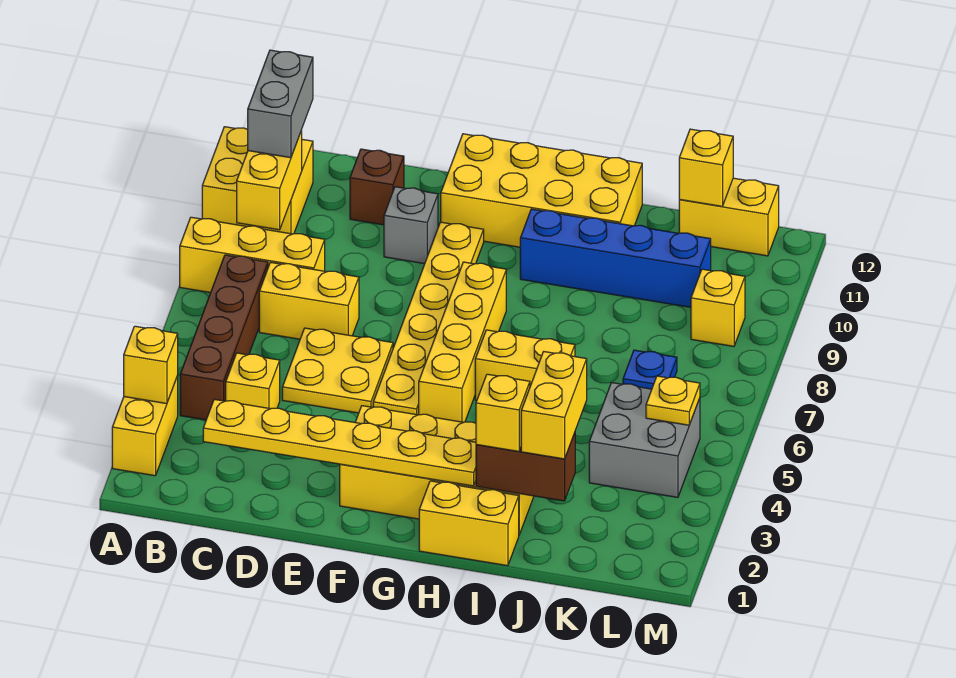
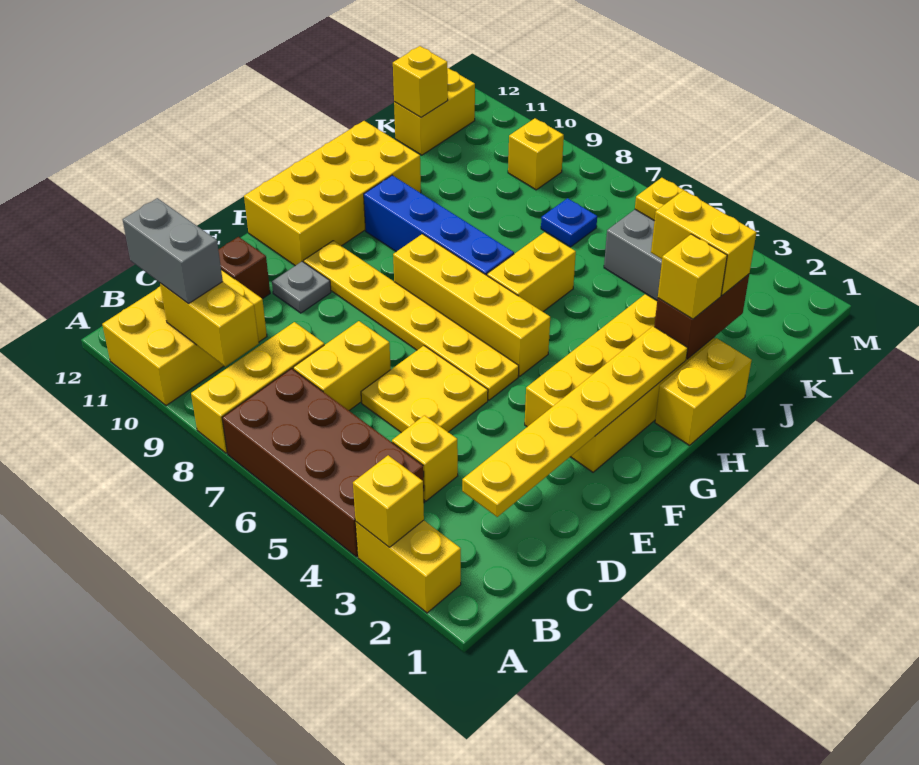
yellow 2x2 brick [202,127,313,234] -> yellow 2x3 brick [102,270,267,406]
brown 1x4 brick [180,255,268,420] -> brown 2x4 brick [222,369,424,557]
grey 1x1 brick [384,187,438,264] -> grey 1x1 plate [272,262,331,313]
blue 1x4 brick [520,209,711,307] -> blue 1x4 brick turned to [364,175,514,275]

